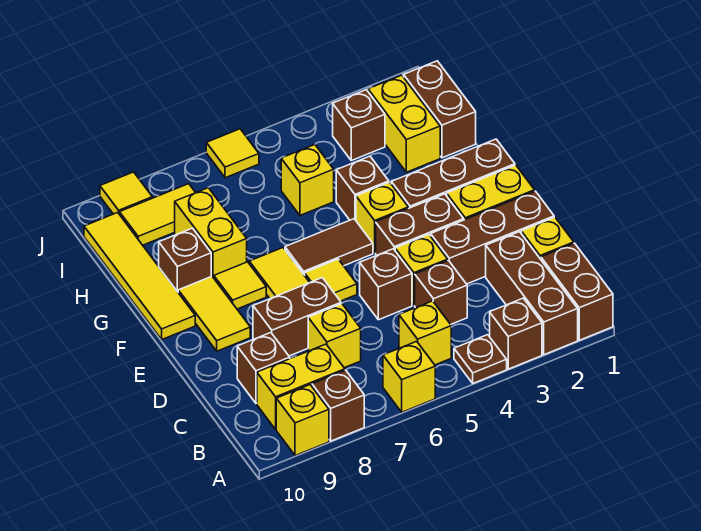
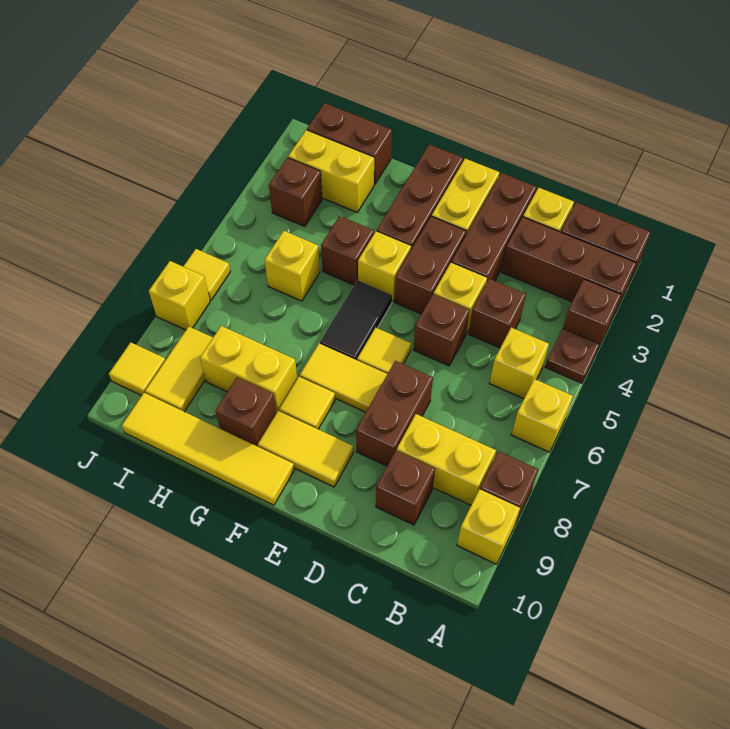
yellow 1x2 brick [257,344,345,429] -> yellow 1x2 brick turned to [397,414,496,505]
yellow 1x1 brick [308,304,361,368] -> yellow 1x1 brick moved to [149,261,210,330]
brown 1x2 tile [285,219,373,276] -> black 1x2 tile [320,280,392,360]

